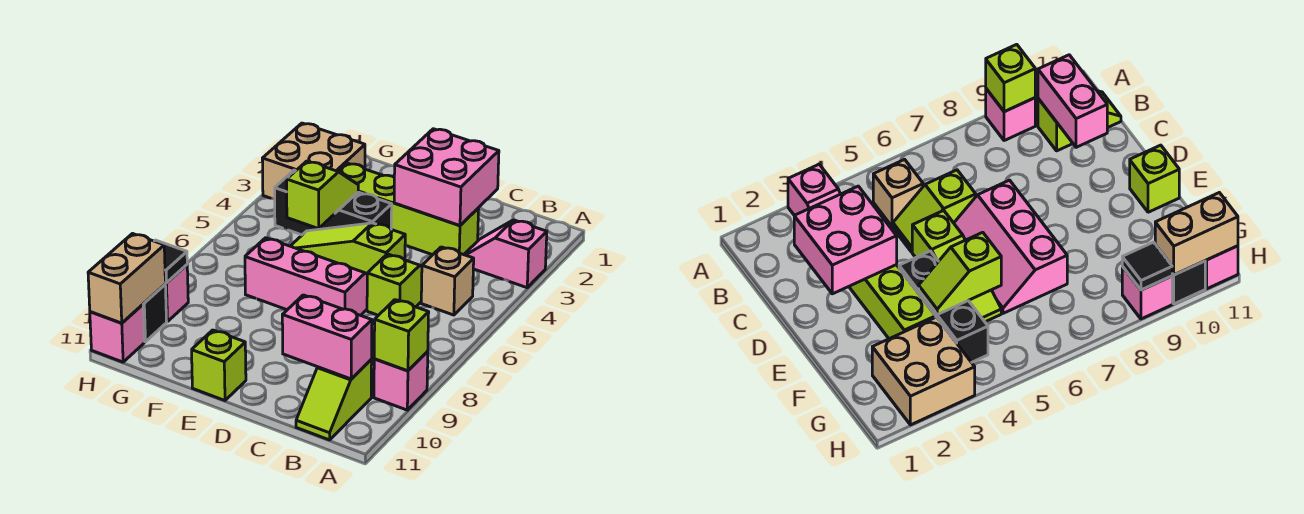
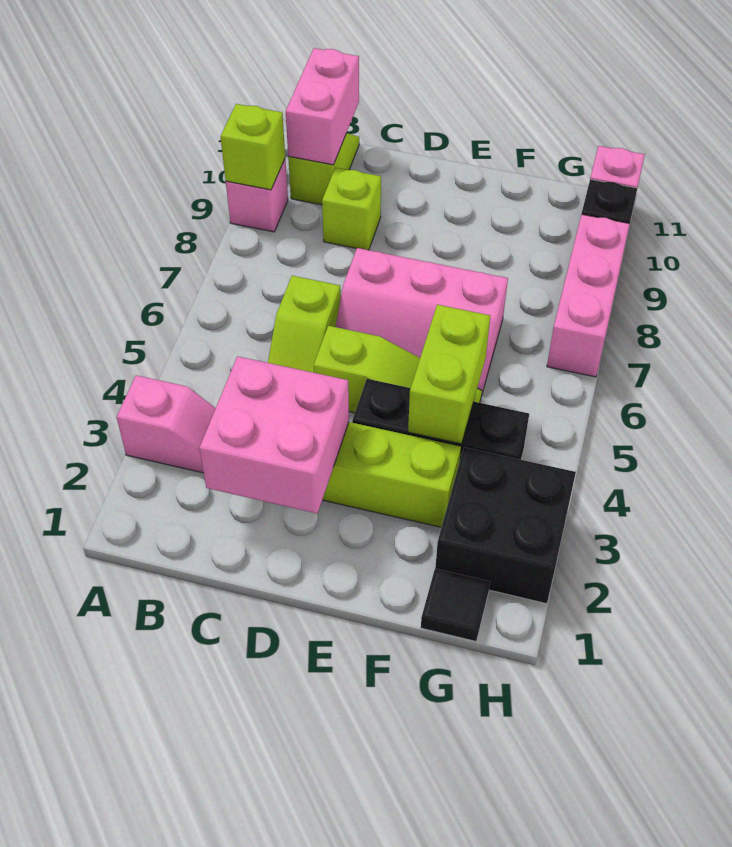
tan 1x1 brick [421,247,474,315] -> none
pink 1x2 brick [282,295,372,379] -> pink 1x2 brick turned to [286,48,359,165]
lime 1x1 brick [192,330,246,400] -> lime 1x1 brick moved to [322,168,381,250]
lime 1x2 slope [287,161,358,229] -> lime 1x2 brick [408,305,490,444]
tan 2x2 brick [262,123,365,199] -> black 2x2 brick [435,447,576,604]
pink 1x1 brick [165,265,188,322] -> pink 1x3 brick [547,214,630,377]
black 1x1 tile [155,240,187,283] -> black 1x1 tile moved to [421,569,490,641]
tan 1x2 brick [88,234,165,323] -> none

